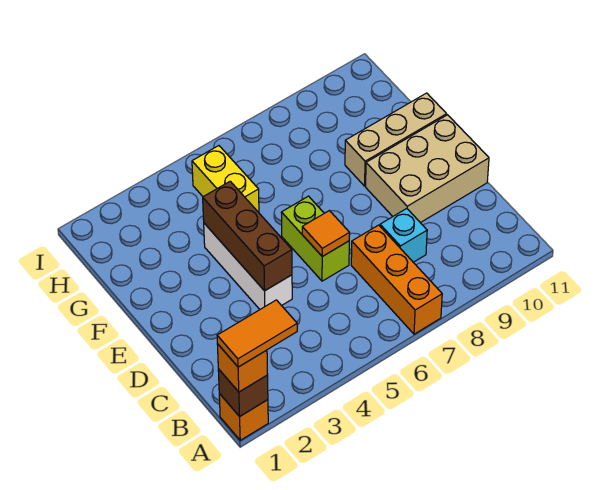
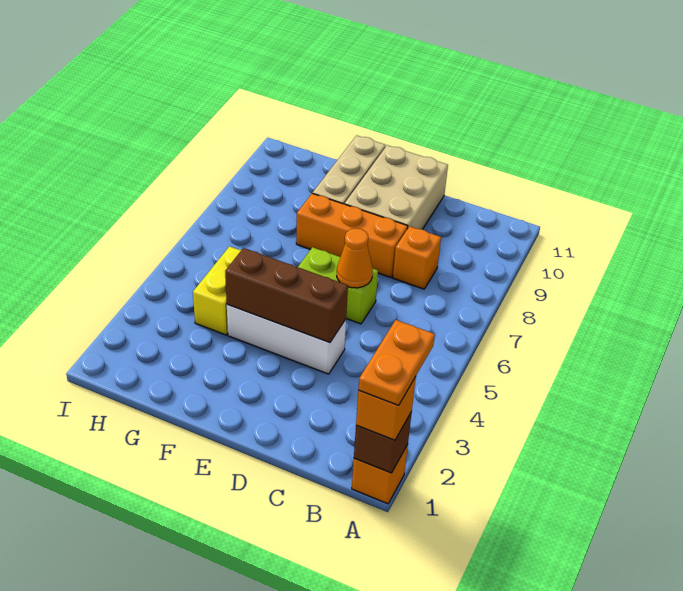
orange 1x2 tile [217,300,297,367] -> orange 1x2 plate [358,320,435,405]
orange 1x3 brick [351,225,442,334] -> orange 1x3 brick moved to [296,193,408,278]
cyan 1x1 brick [380,209,427,262] -> orange 1x1 brick [393,226,441,289]
orange 1x1 tile [302,211,350,256] -> orange 1x1 cone [337,228,373,288]
yellow 1x2 brick [192,146,259,212] -> yellow 1x2 brick turned to [193,246,241,335]

